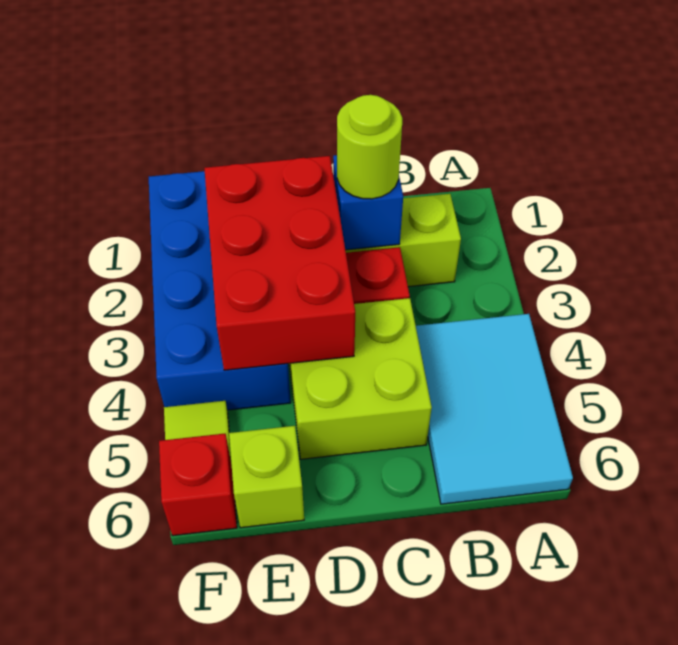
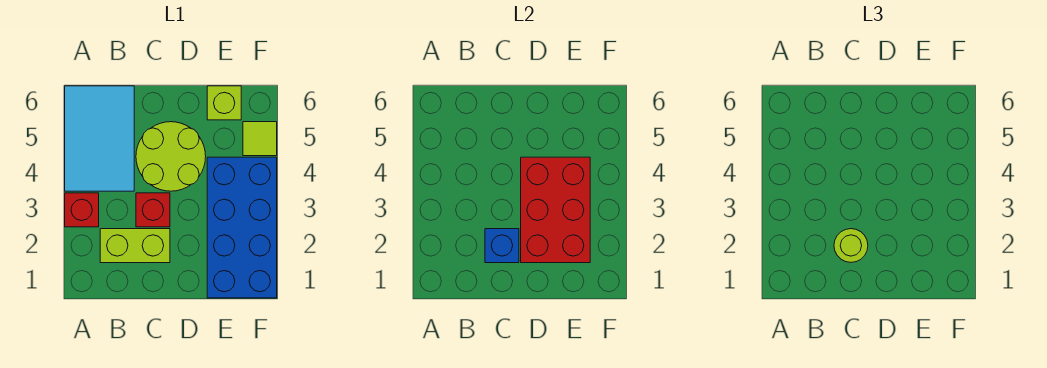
lime 2x2 brick [289,298,432,459] -> lime 2x2 round brick [136,122,206,191]
red 1x1 brick [159,434,237,536] -> red 1x1 brick moved to [65,193,99,227]

